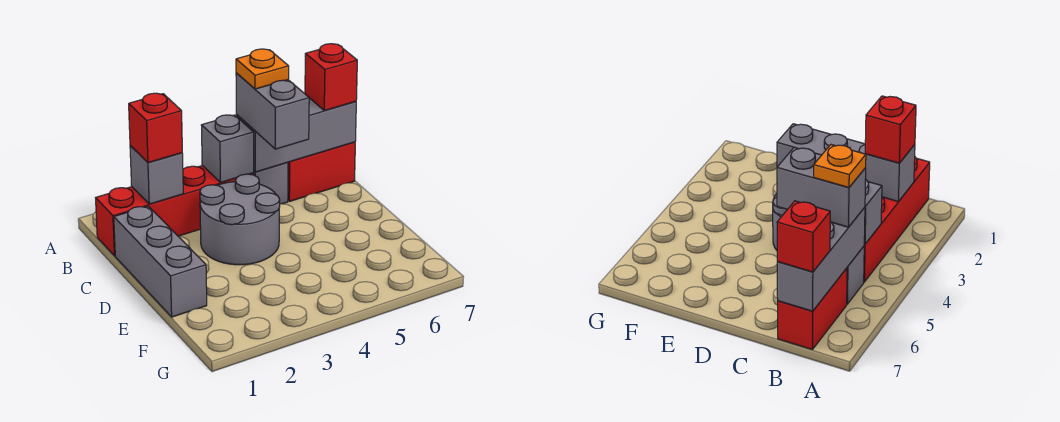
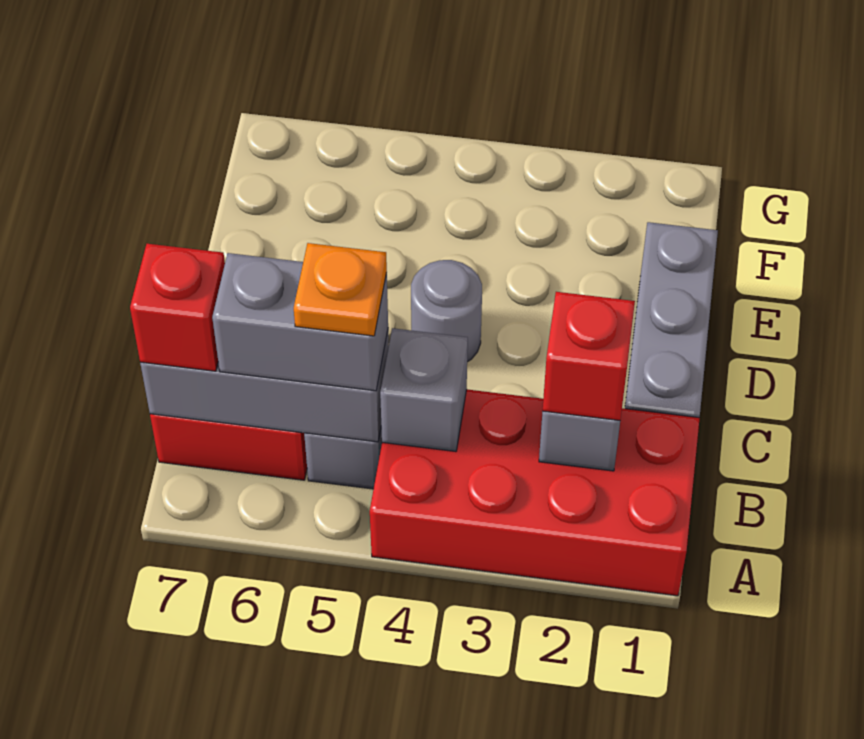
red 1x4 brick [96,166,254,256] -> red 2x4 brick [370,389,700,596]
grey 1x2 brick [236,73,309,149] -> grey 1x2 brick turned to [212,253,388,391]
grey 2x2 round brick [200,174,280,265] -> grey 1x1 round brick [411,260,482,362]

